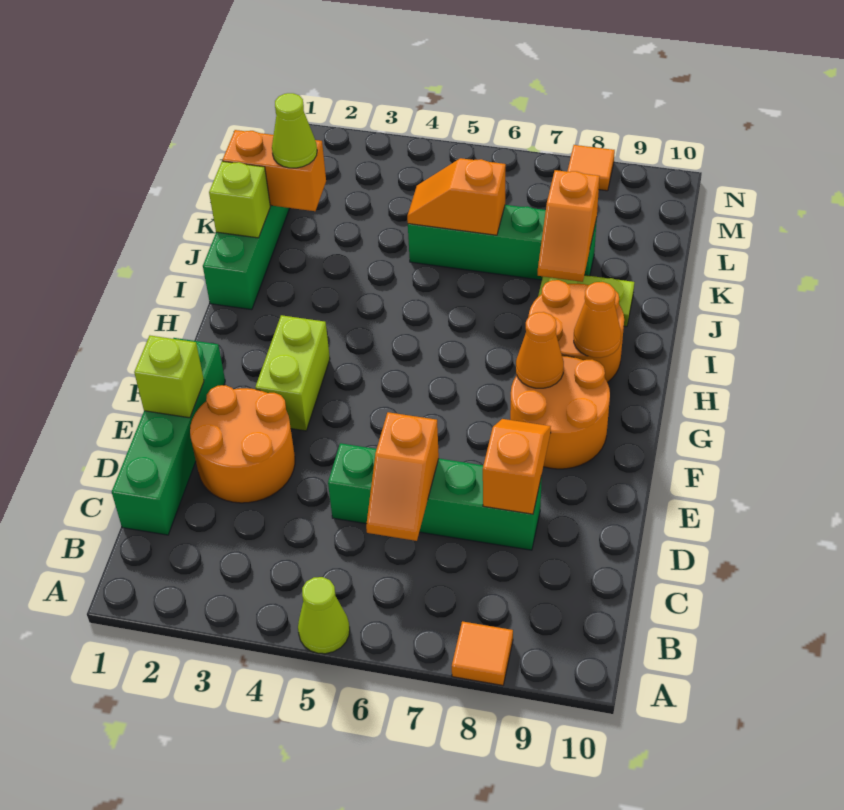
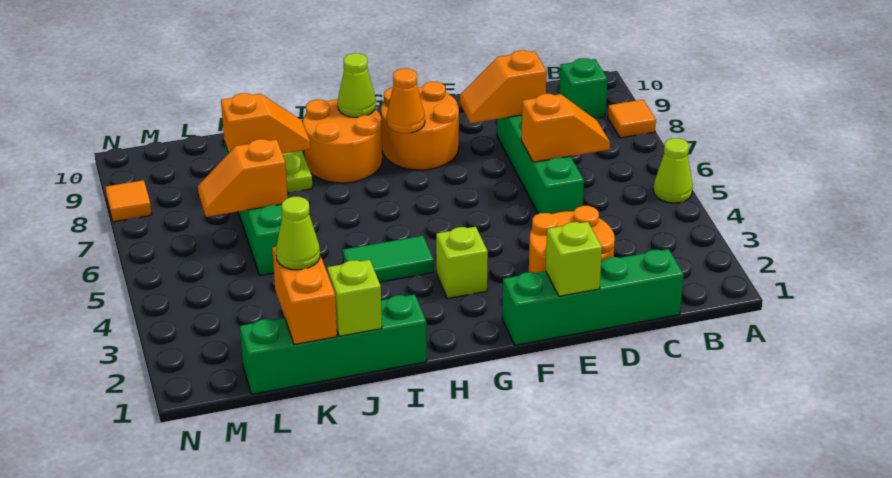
none -> green 1x1 brick [559,58,608,118]
lime 1x2 brick [255,315,330,431] -> lime 1x1 brick [436,227,488,298]
none -> green 1x2 tile [343,236,434,283]
orange 1x1 cone [574,282,621,358] -> lime 1x1 cone [338,53,376,117]
orange 1x2 slope [407,158,506,235] -> orange 1x2 slope turned to [198,139,287,217]

